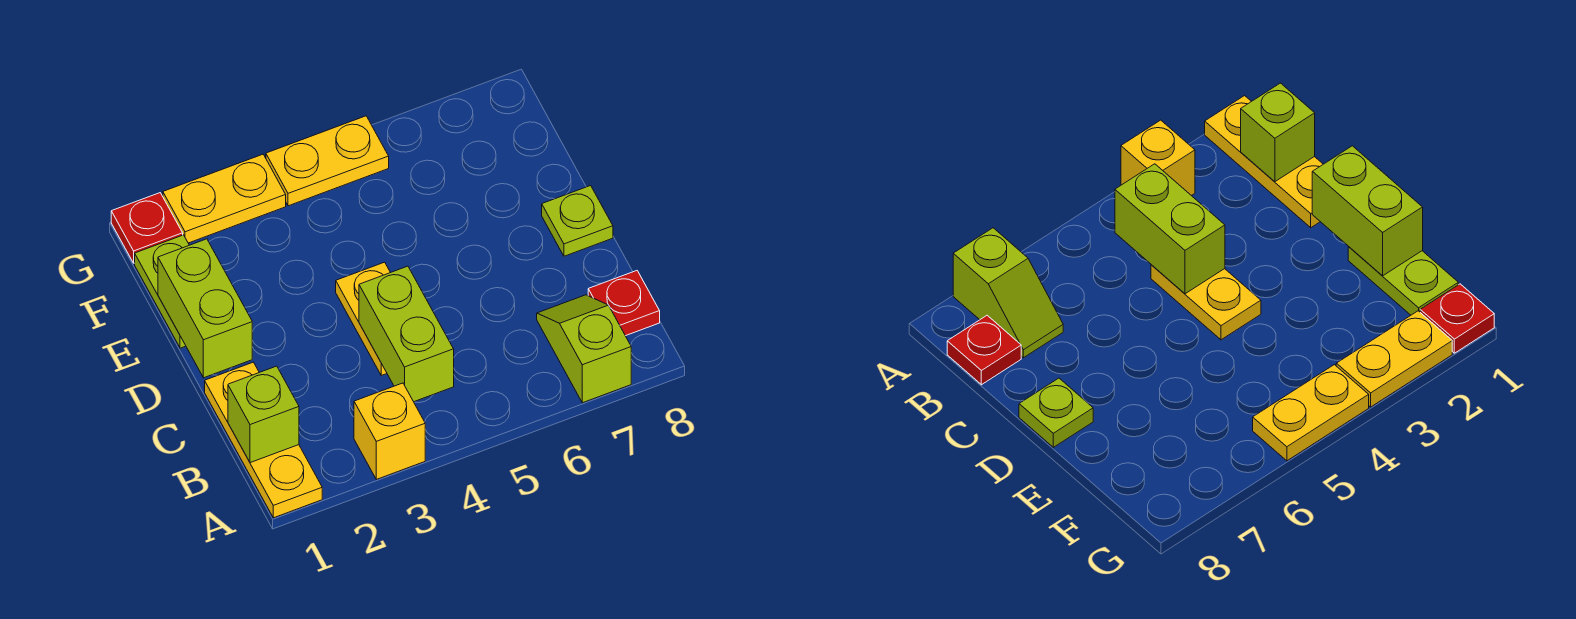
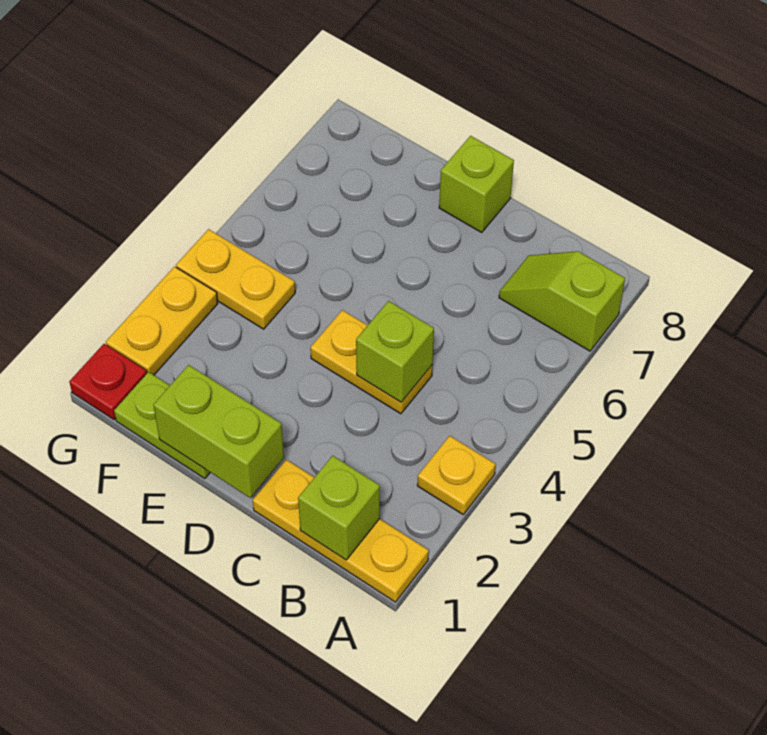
yellow 1x1 brick [354,383,425,479] -> yellow 1x1 plate [417,436,496,514]
lime 1x2 brick [359,266,454,402] -> lime 1x1 brick [356,301,434,402]
red 1x1 plate [588,271,660,336] -> none
lime 1x1 plate [542,186,613,256] -> lime 1x1 brick [439,136,514,232]
yellow 1x2 plate [266,116,389,206] -> yellow 1x2 plate turned to [176,229,295,329]

